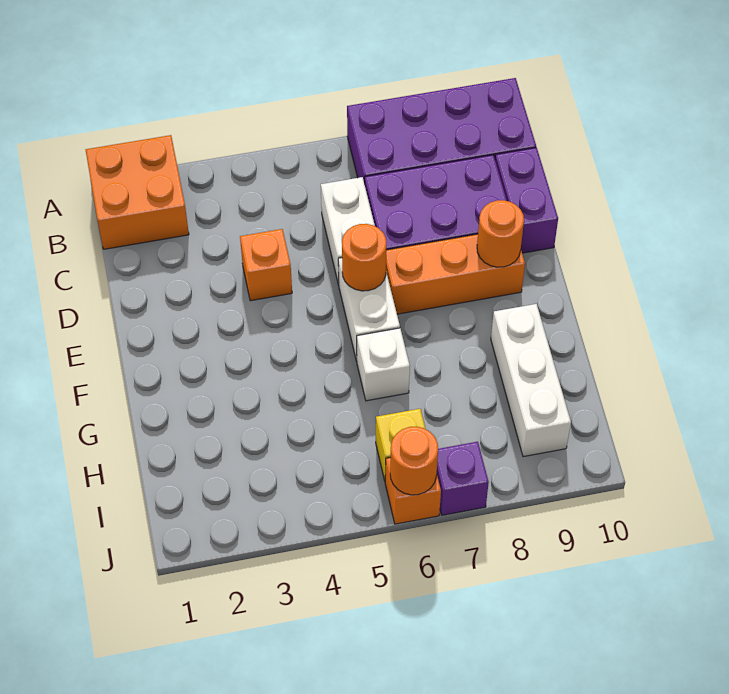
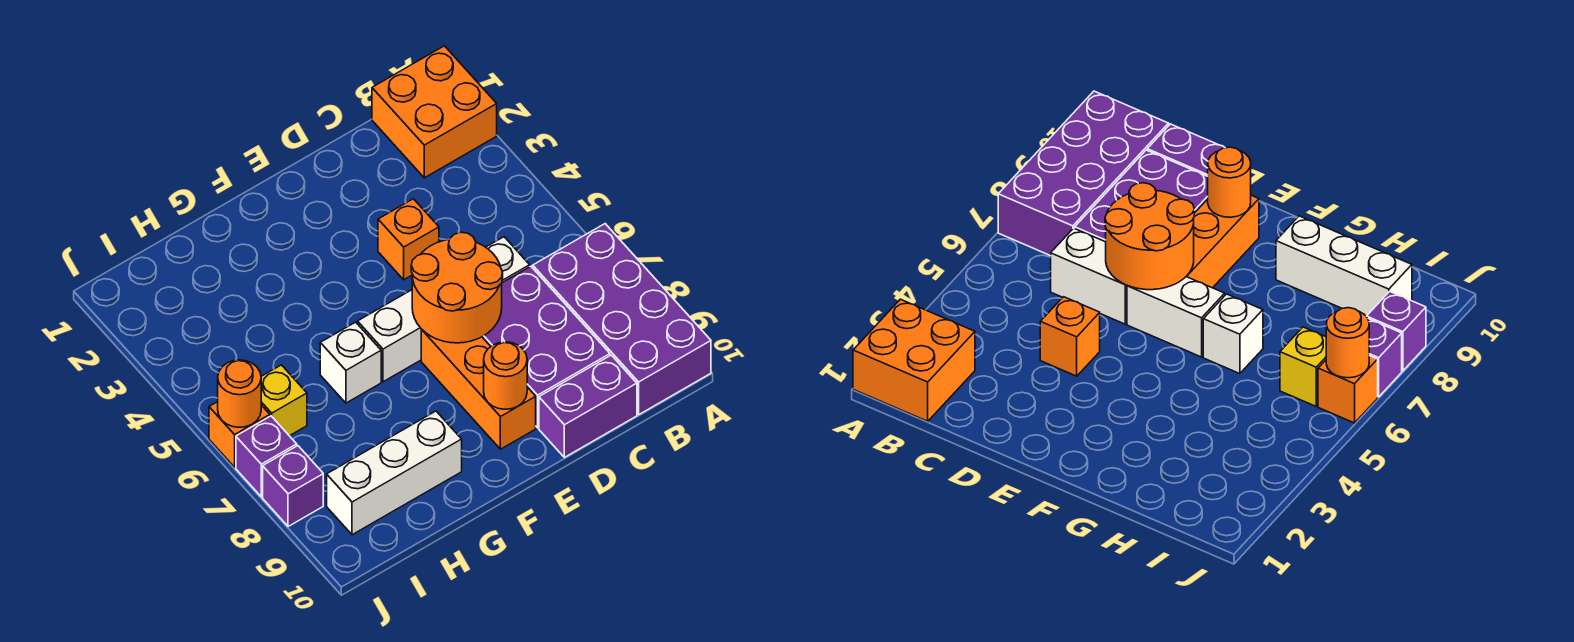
orange 1x1 round brick [342,224,386,291] -> orange 2x2 round brick [411,232,503,343]
none -> purple 1x1 brick [263,446,323,527]

